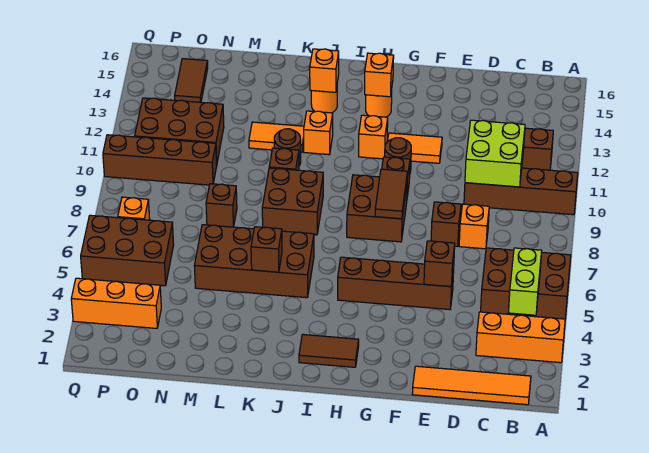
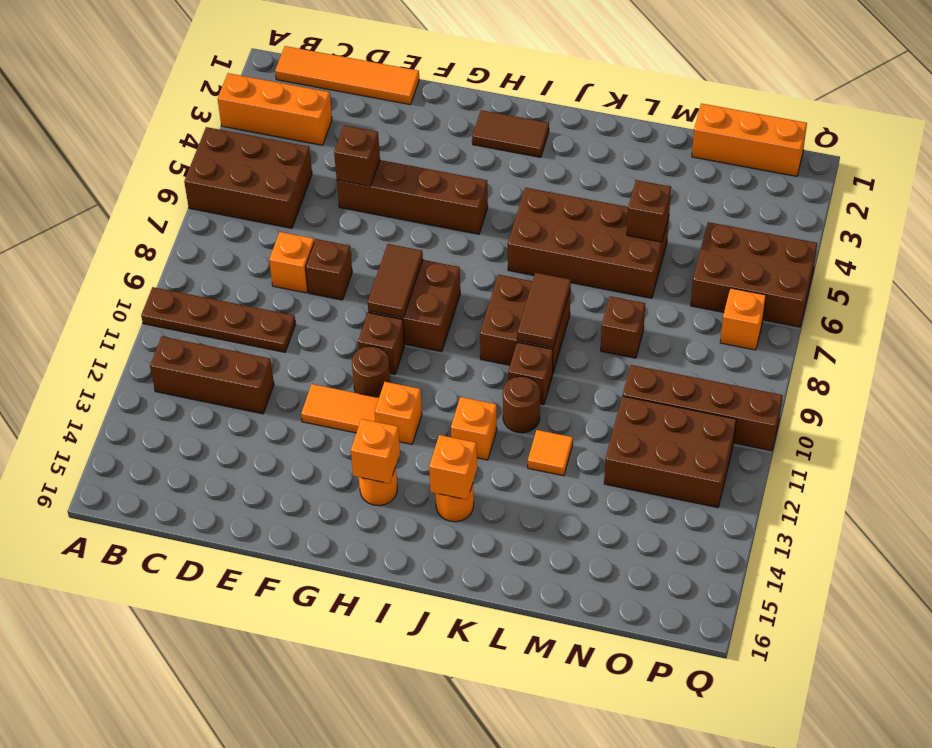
brown 1x4 brick [464,168,578,215] -> brown 1x4 plate [141,287,296,352]
lime 1x2 brick [509,248,542,315] -> none
lime 2x2 brick [465,120,525,187] -> none
brown 1x1 brick [251,227,282,272] -> brown 1x1 brick moved to [627,180,671,242]
orange 1x2 tile [249,122,304,152] -> orange 1x1 tile [528,430,573,476]
orange 1x3 brick [71,278,161,328] -> orange 1x3 brick moved to [692,103,807,176]
brown 1x2 tile [175,59,208,102] -> brown 1x2 tile moved to [517,273,571,347]

